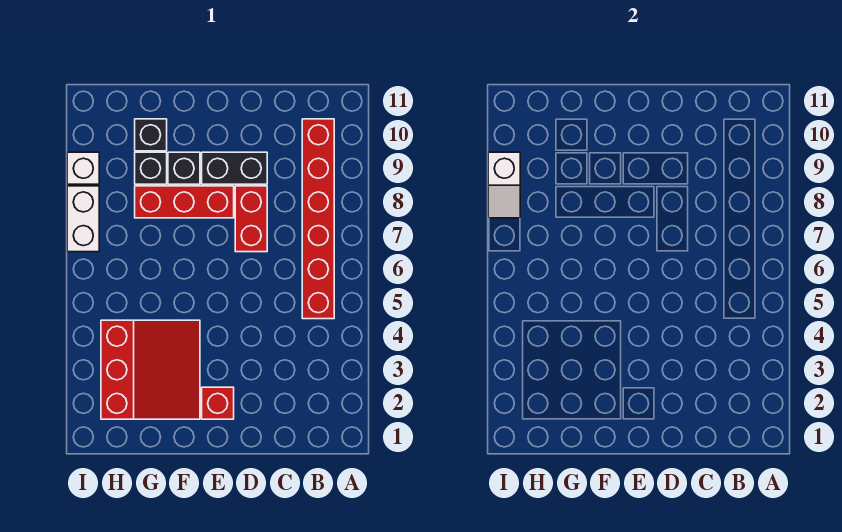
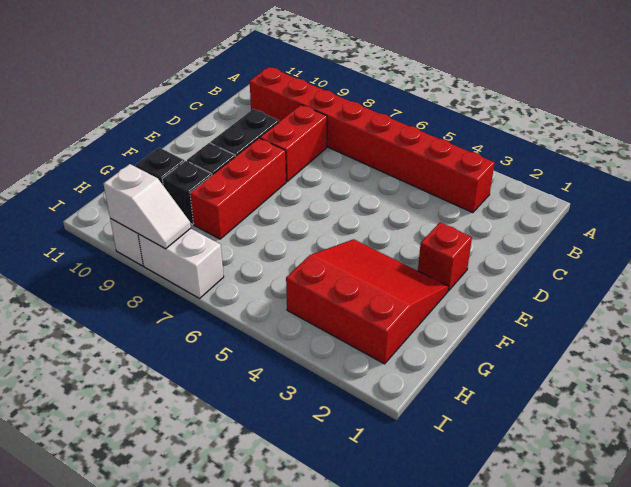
red 1x6 brick [302,119,334,319] -> red 1x8 brick [250,67,495,213]
red 1x2 brick [235,186,267,252] -> red 1x2 brick turned to [260,105,327,181]

